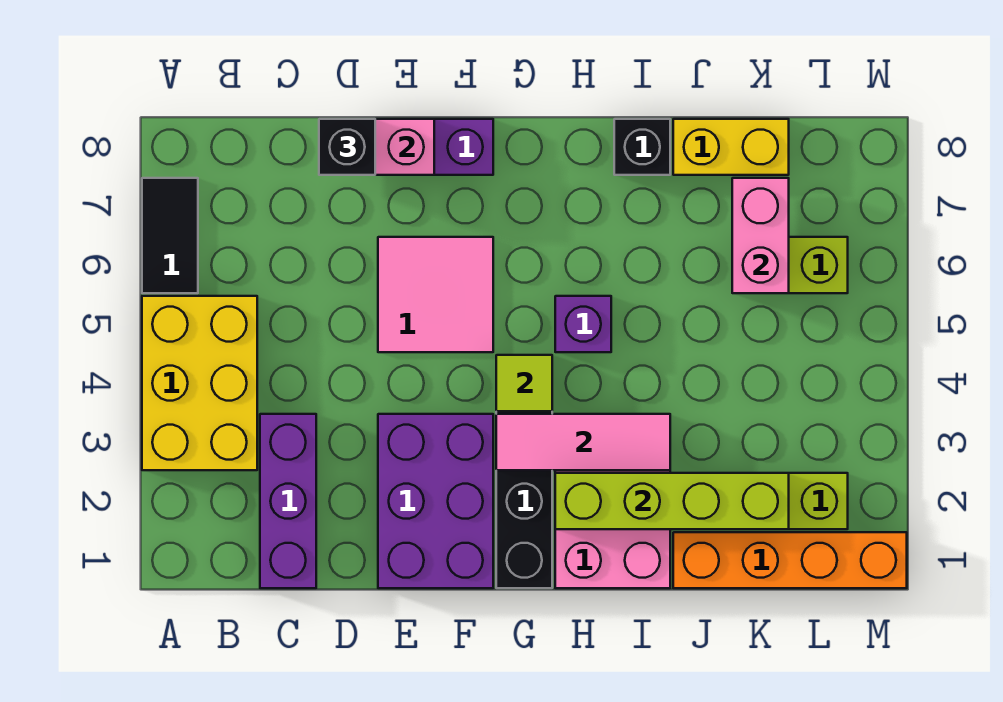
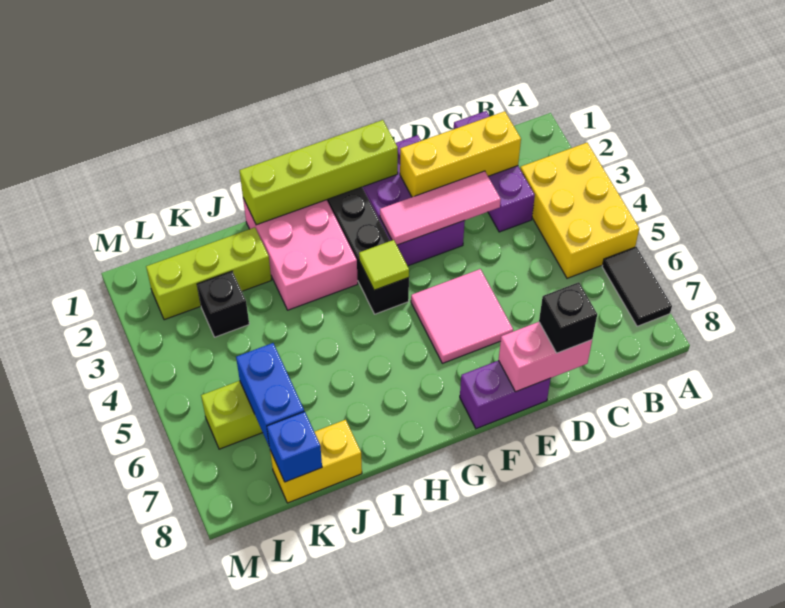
none -> yellow 1x3 brick [400,111,521,197]
pink 1x3 tile [496,414,670,470] -> pink 1x3 tile moved to [380,171,501,245]
lime 1x4 brick [555,473,789,529] -> lime 1x4 brick moved to [239,120,398,225]
purple 1x1 brick [555,296,611,352] -> none
black 1x1 brick [614,119,670,175] -> black 1x1 brick moved to [197,271,249,337]
orange 1x4 brick [673,532,907,588] -> none
pink 1x2 brick [732,178,789,293] -> blue 1x2 brick [236,343,304,447]
none -> blue 1x1 brick [267,411,322,482]

